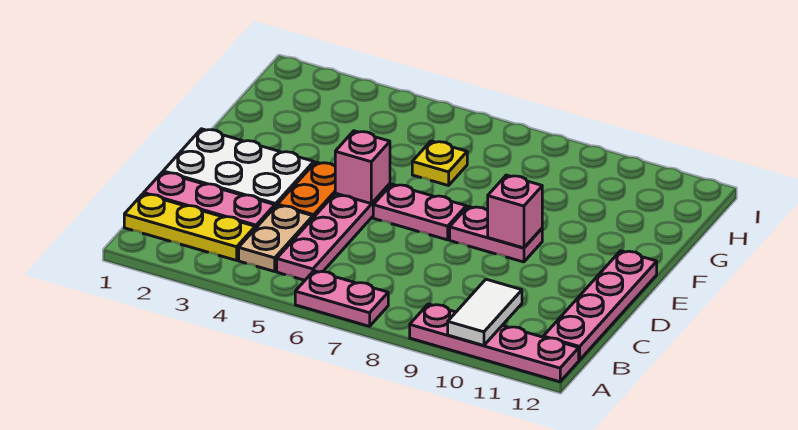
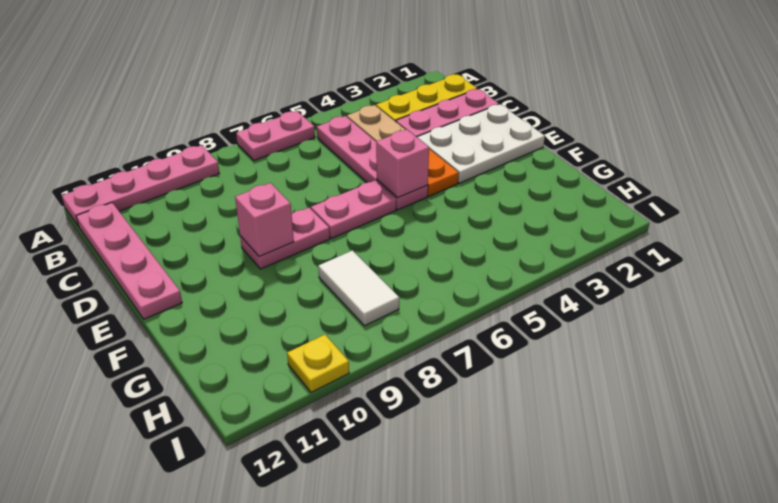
white 1x2 tile [448,279,522,346] -> white 1x2 tile moved to [318,250,399,326]
yellow 1x1 plate [412,141,467,186] -> yellow 1x1 plate moved to [287,335,349,392]

